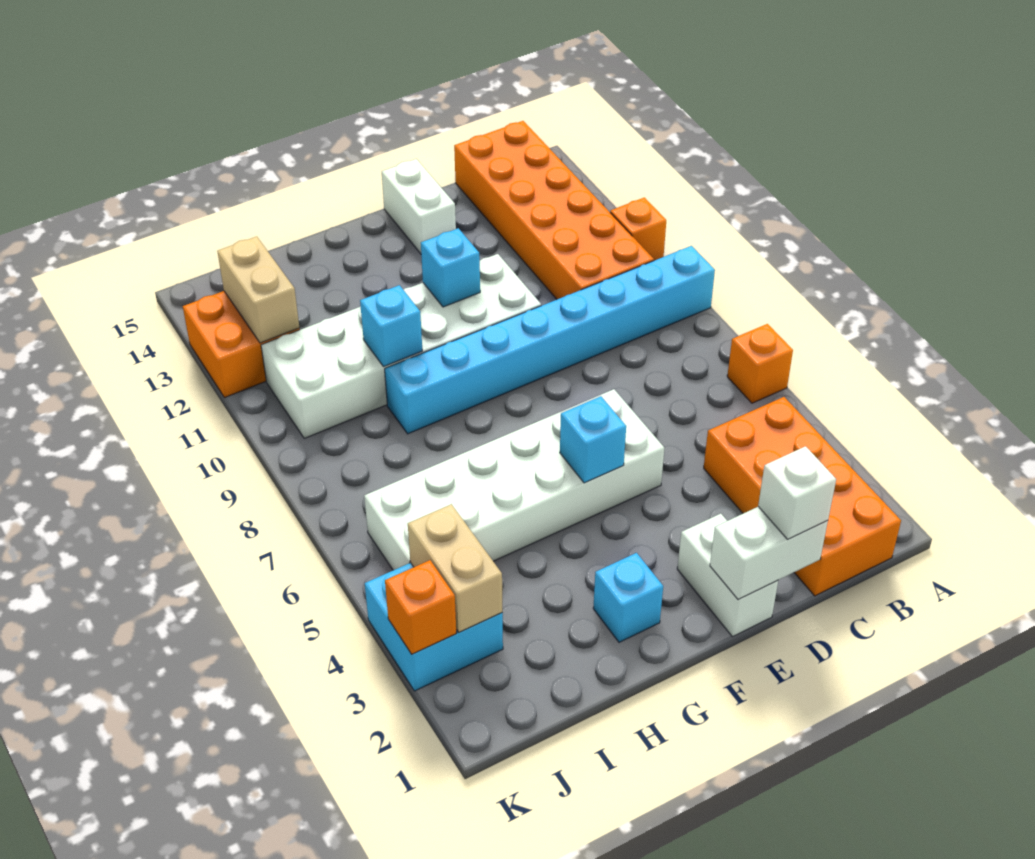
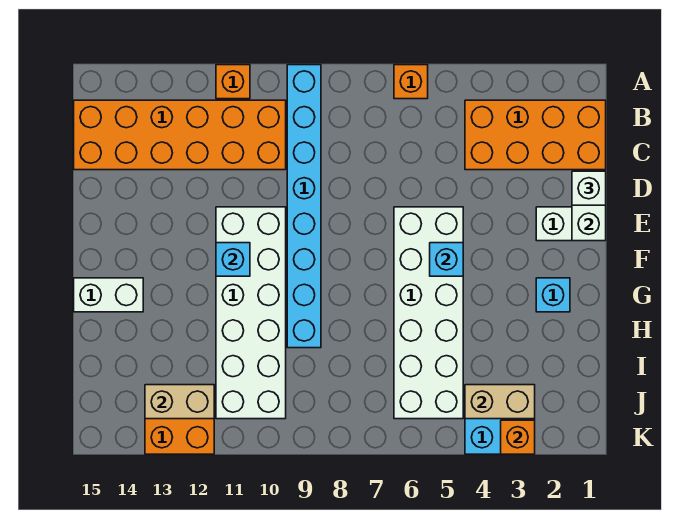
white 1x2 brick [382,159,456,254] -> white 1x2 brick moved to [74,278,143,312]
cyan 1x1 brick [360,285,422,367] -> none

